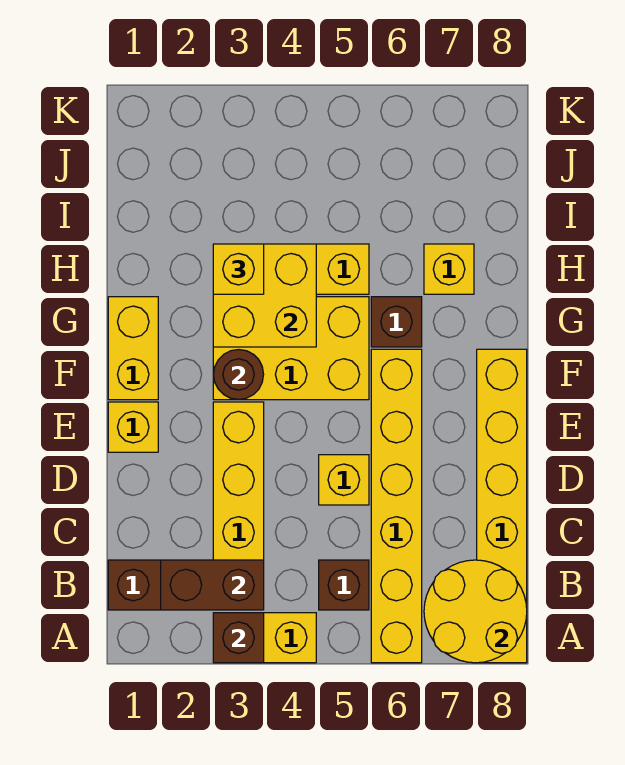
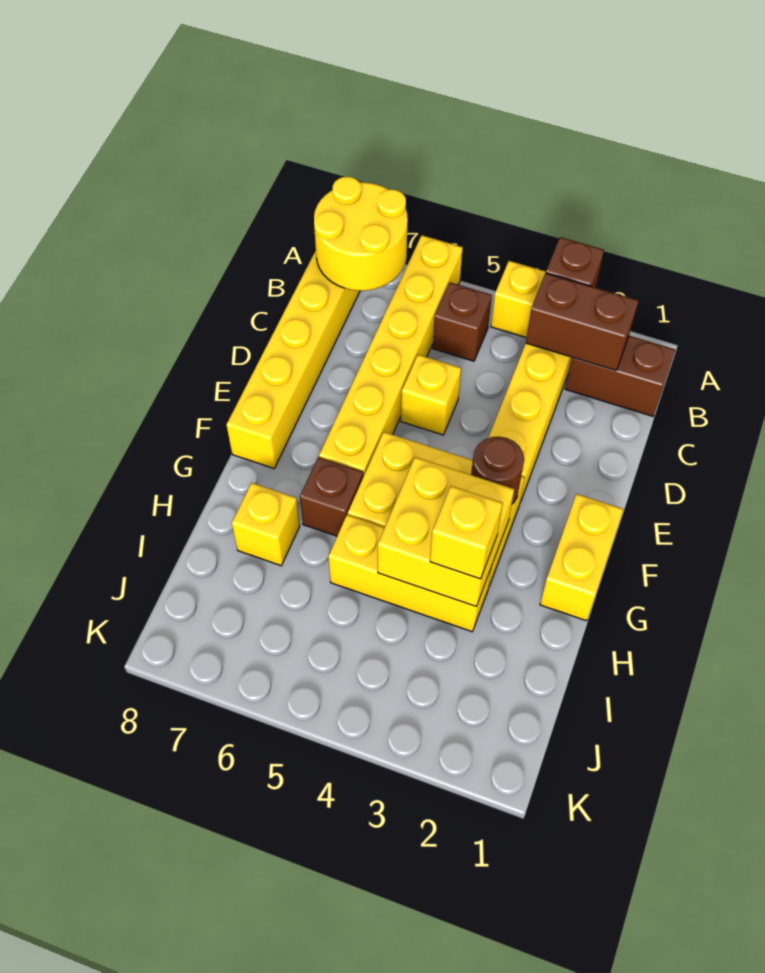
yellow 1x1 brick [108,402,158,452] -> none

